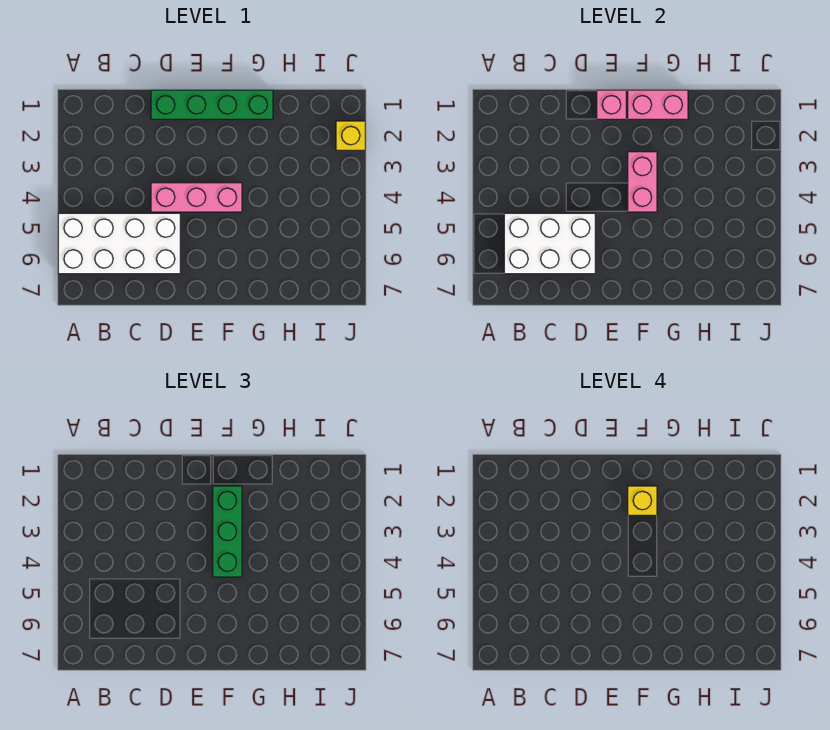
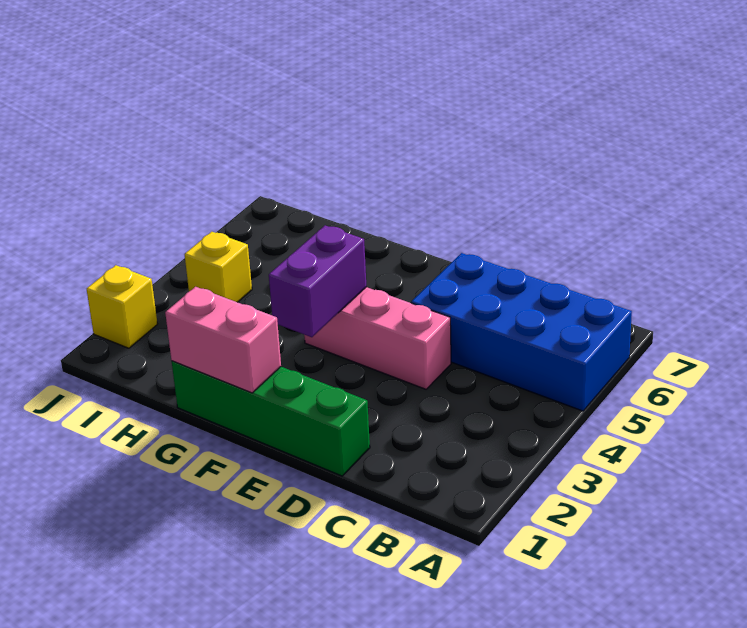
white 2x4 brick [58,213,180,274] -> blue 2x4 brick [411,253,632,411]
white 2x3 brick [504,213,595,274] -> none
pink 1x1 brick [597,90,626,119] -> none
green 1x3 brick [213,486,242,577] -> none
yellow 1x1 brick [628,486,657,515] -> yellow 1x1 brick moved to [185,232,252,302]
pink 1x2 brick [628,152,657,212] -> purple 1x2 brick [269,225,366,337]

